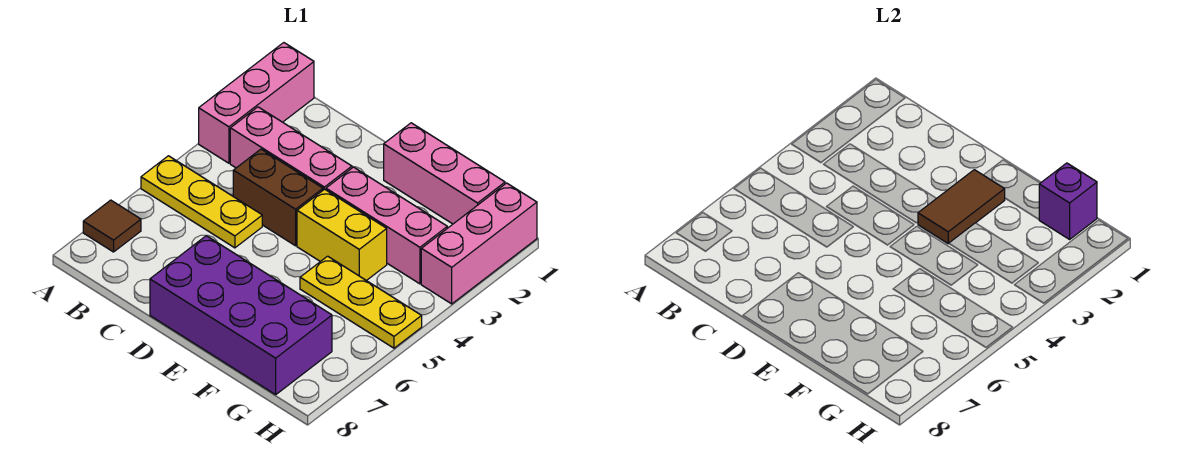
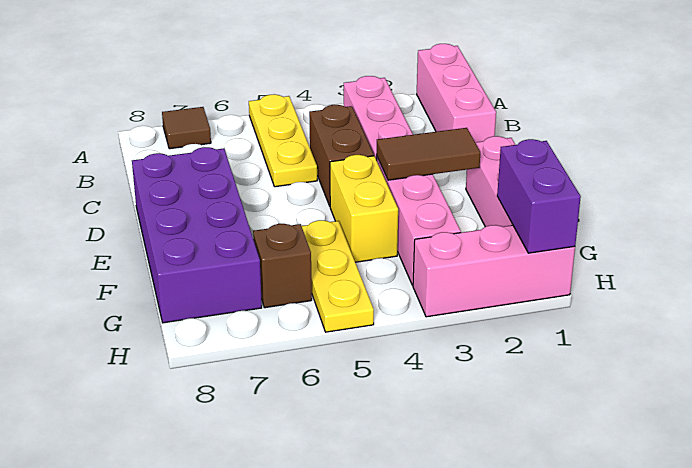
pink 1x3 brick [199,43,314,163] -> pink 1x3 brick turned to [417,44,496,142]
purple 1x1 brick [1039,163,1097,239] -> purple 1x2 brick [497,139,581,253]
none -> brown 1x1 brick [253,224,312,308]

